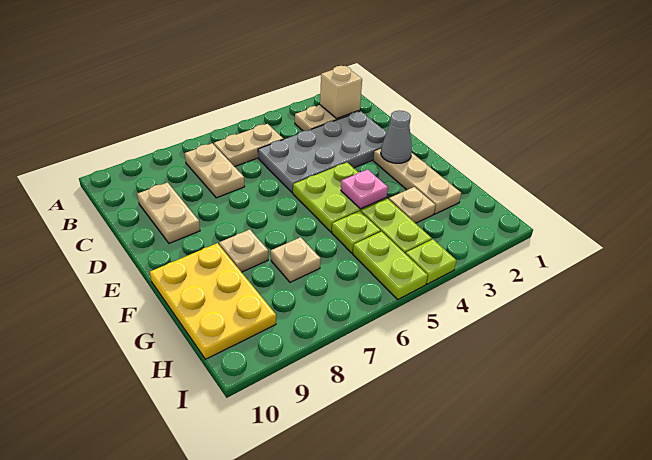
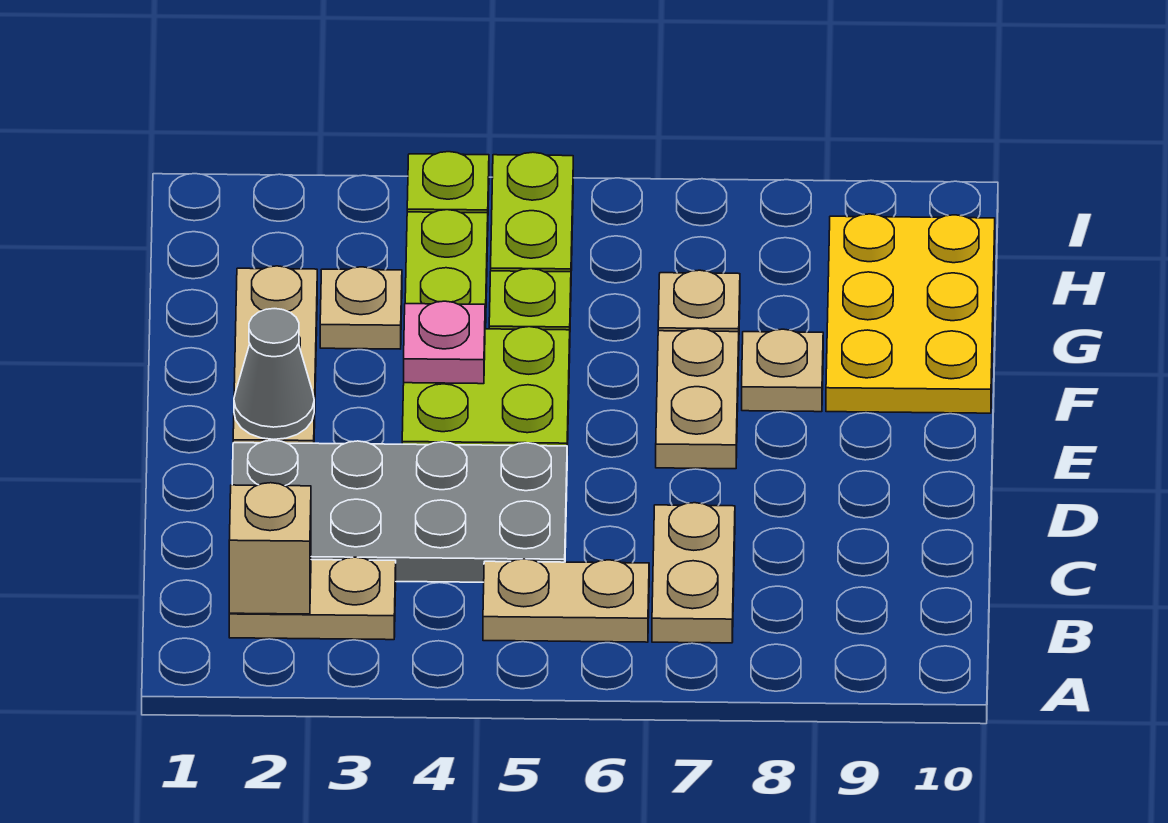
tan 1x2 plate [137,183,200,243] -> tan 1x2 plate moved to [656,328,739,469]

